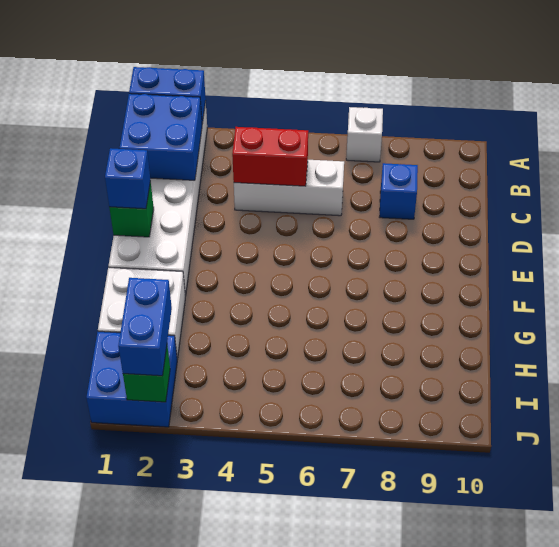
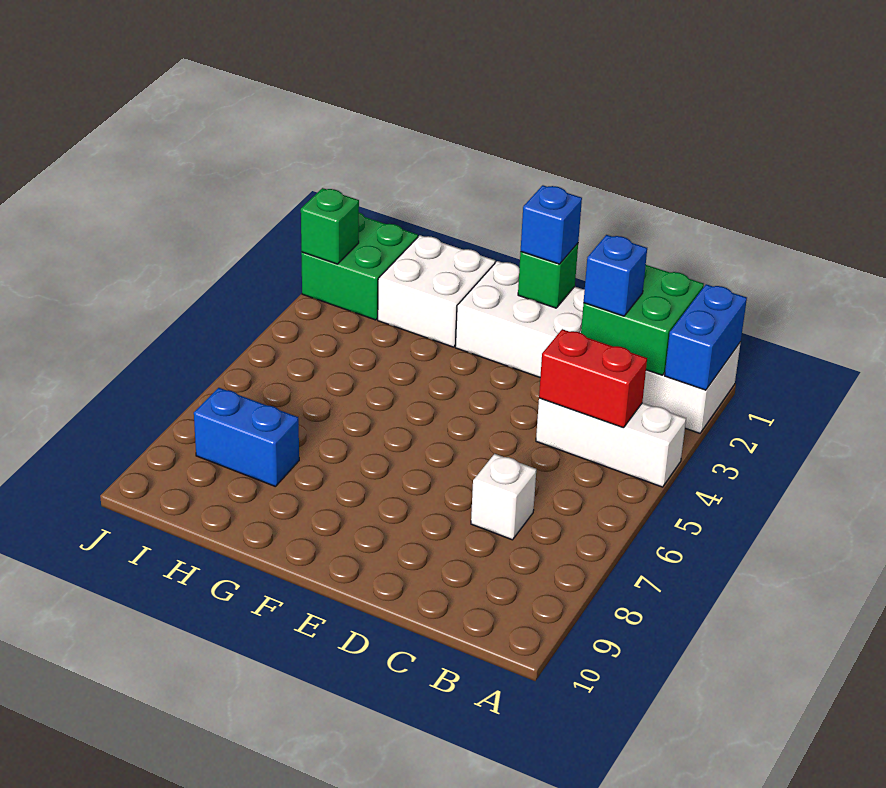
white 1x1 brick [346,107,383,162] -> white 1x1 brick moved to [471,454,536,540]
blue 2x2 brick [120,94,202,180] -> green 2x2 brick [581,265,704,375]
white 1x3 brick [234,160,344,216] -> white 1x3 brick turned to [536,398,686,487]
red 1x2 brick [232,127,308,186] -> red 1x2 brick turned to [539,329,647,428]
blue 1x1 brick [380,163,418,219] -> blue 1x1 brick moved to [584,235,647,316]
blue 2x2 brick [86,332,177,427] -> green 2x2 brick [301,213,418,320]
blue 1x2 brick [118,278,172,376] -> blue 1x2 brick moved to [194,388,299,487]

